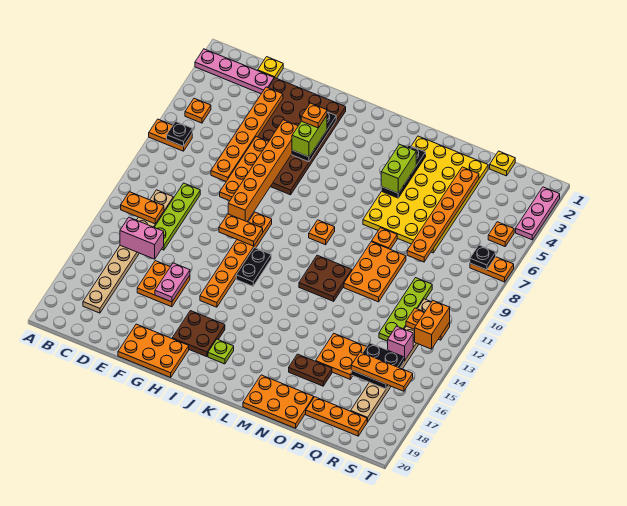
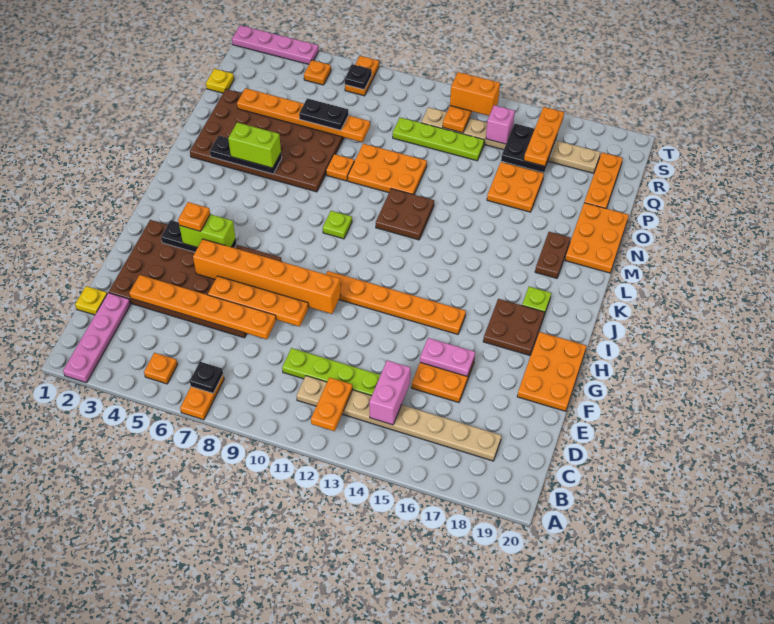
orange 1x2 plate [219,214,263,246] -> none
black 1x2 plate [236,248,271,286] -> black 1x2 plate moved to [299,98,349,130]
orange 1x1 plate [309,220,335,245] -> lime 1x1 plate [323,211,352,239]
yellow 4x6 plate [363,136,488,253] -> brown 4x6 plate [190,89,344,192]
brown 1x2 plate [289,354,332,386] -> brown 1x2 plate moved to [535,232,570,278]
pink 1x3 plate [516,187,560,240] -> pink 1x4 plate [232,25,319,64]

